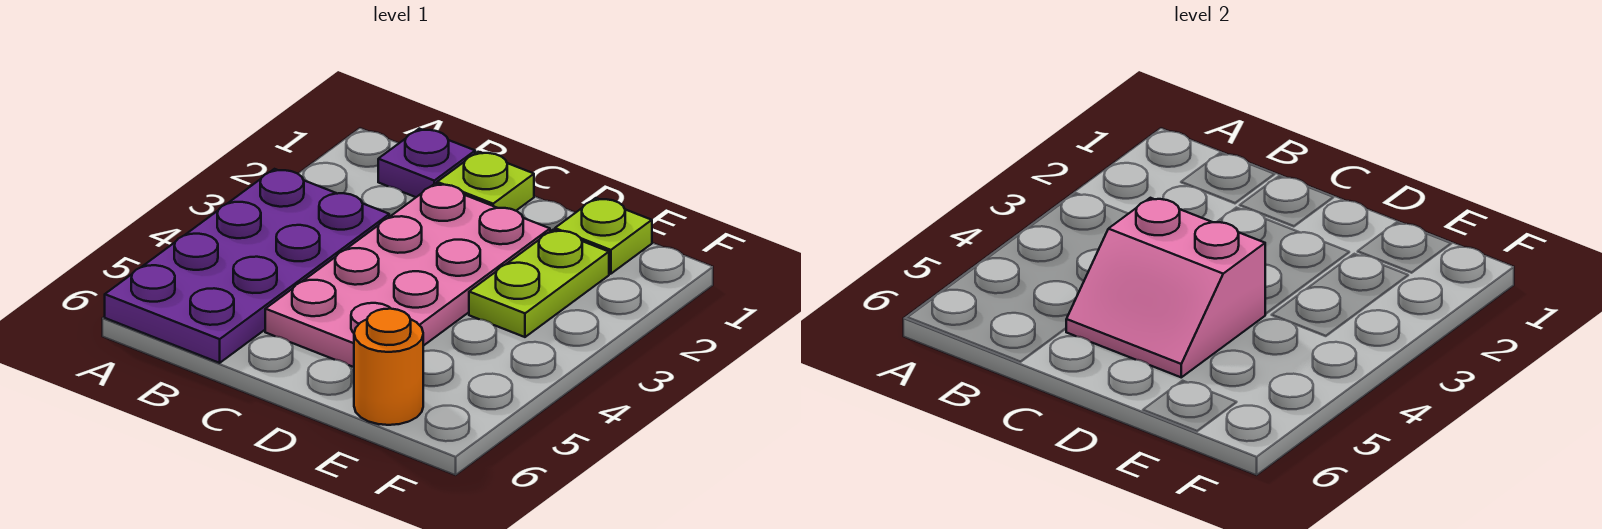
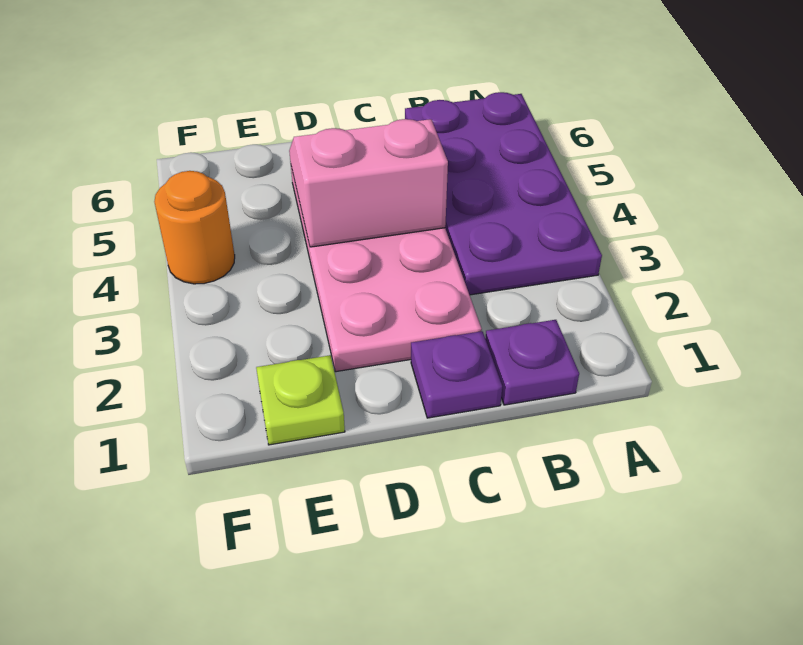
lime 1x1 plate [437,152,534,211] -> purple 1x1 plate [411,331,502,418]
lime 1x2 plate [469,230,609,337] -> none
orange 1x1 round brick [354,309,423,425] -> orange 1x1 round brick moved to [154,171,235,284]

